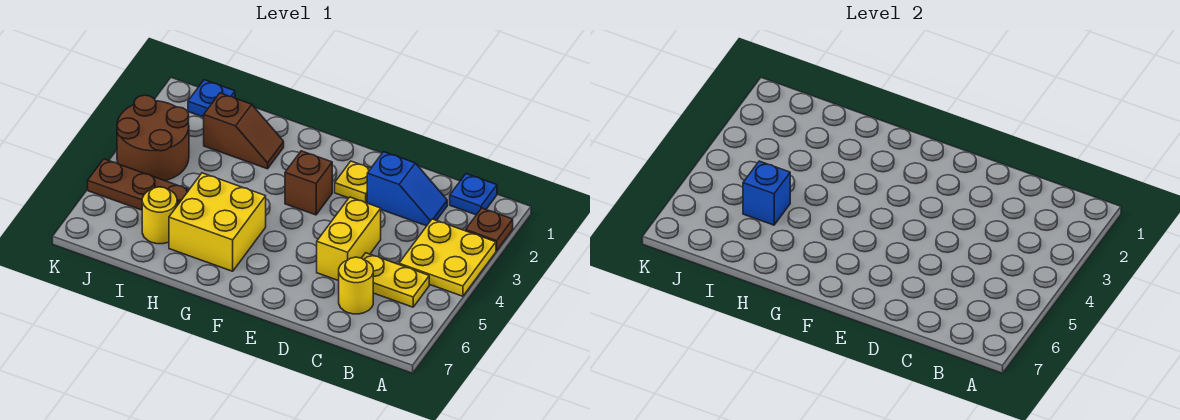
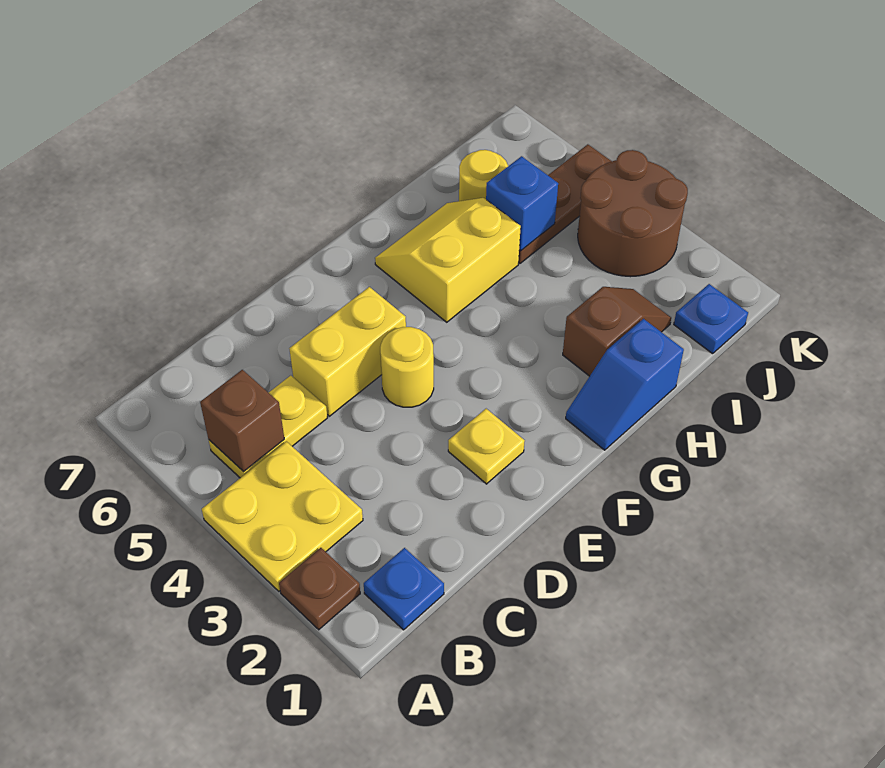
blue 1x2 slope [367,152,447,226] -> blue 1x2 slope moved to [566,319,684,450]
yellow 1x1 round brick [339,257,373,314] -> yellow 1x1 round brick moved to [380,327,434,407]
yellow 1x2 brick [317,197,381,281] -> yellow 1x2 brick turned to [289,287,406,416]
brown 1x1 brick [285,151,332,215] -> brown 1x1 brick moved to [200,370,284,472]
yellow 2x2 brick [169,173,266,271] -> yellow 2x2 slope [375,198,521,322]
brown 1x2 slope [204,93,284,169] -> brown 1x2 slope turned to [563,287,671,376]

